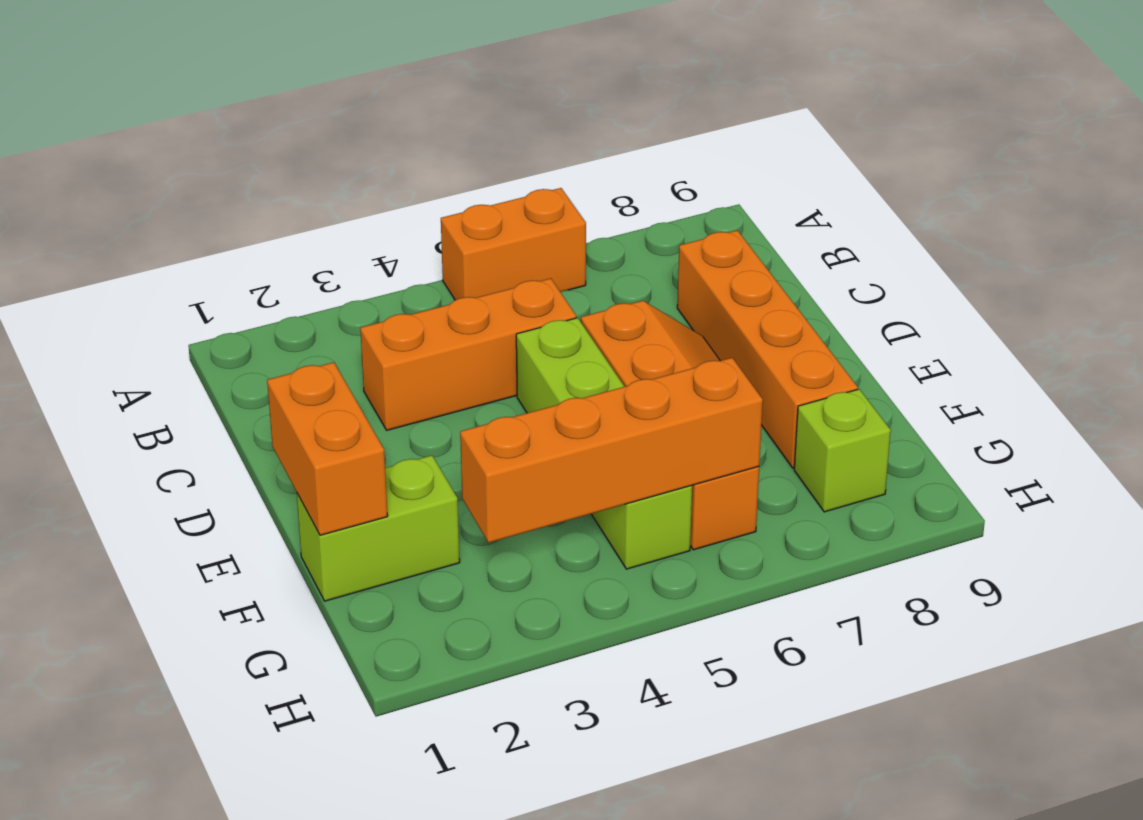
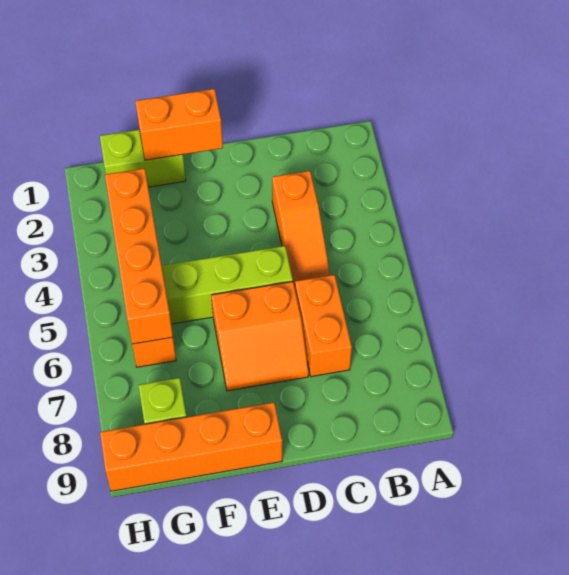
orange 1x2 brick [441,188,586,300] -> orange 1x2 brick moved to [295,275,352,377]
orange 1x3 brick [360,278,576,430] -> orange 1x3 slope [272,171,330,287]
orange 1x4 brick [677,230,858,468] -> orange 1x4 brick moved to [100,402,282,491]
lime 1x2 brick [297,455,460,601] -> lime 1x2 brick turned to [100,130,186,187]

